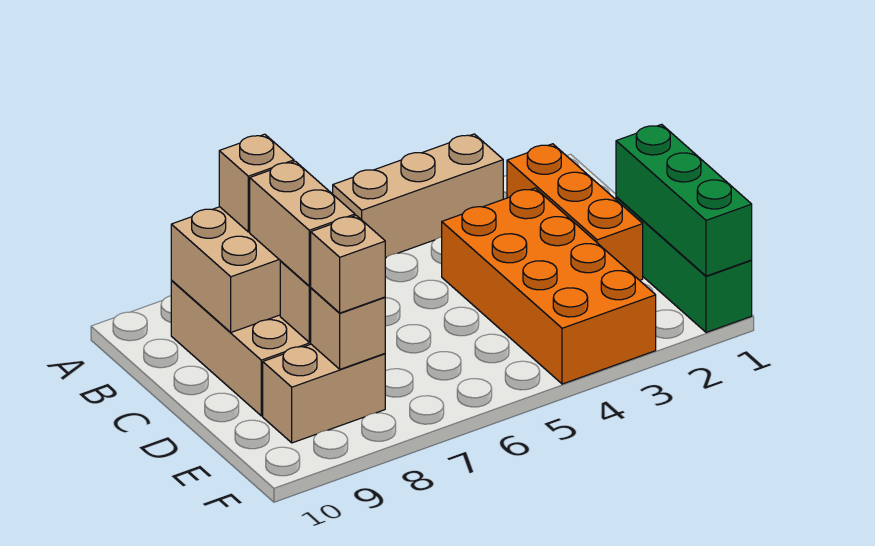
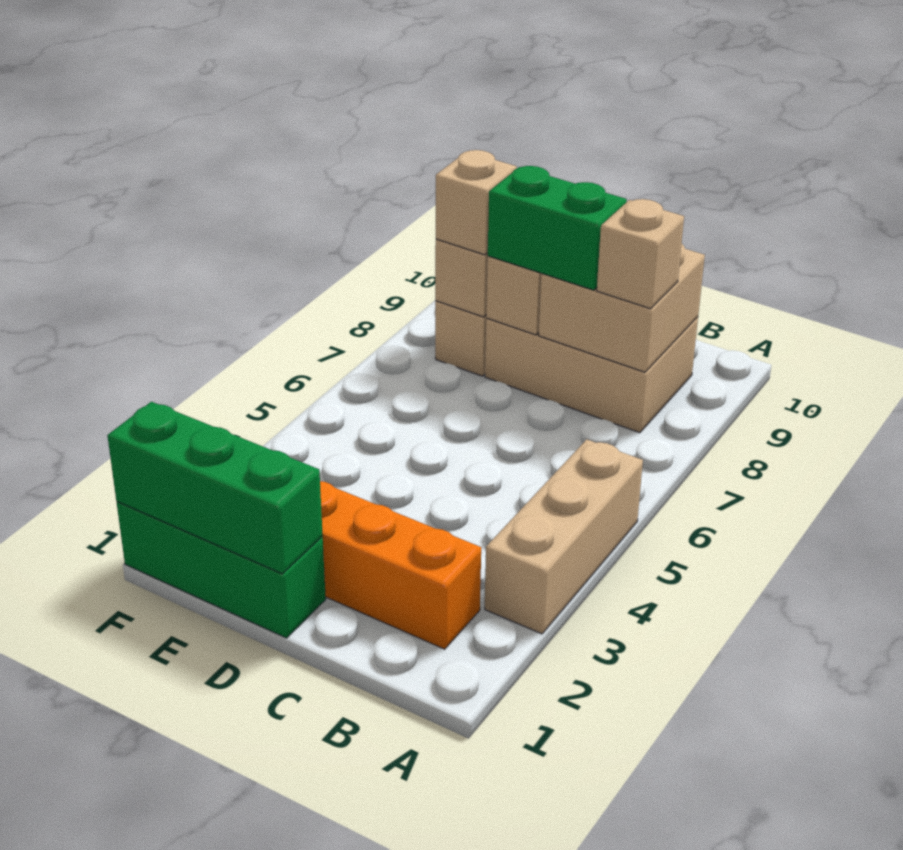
orange 2x4 brick [442,188,656,384] -> none
tan 1x2 brick [250,161,355,286] -> green 1x2 brick [488,166,627,290]

